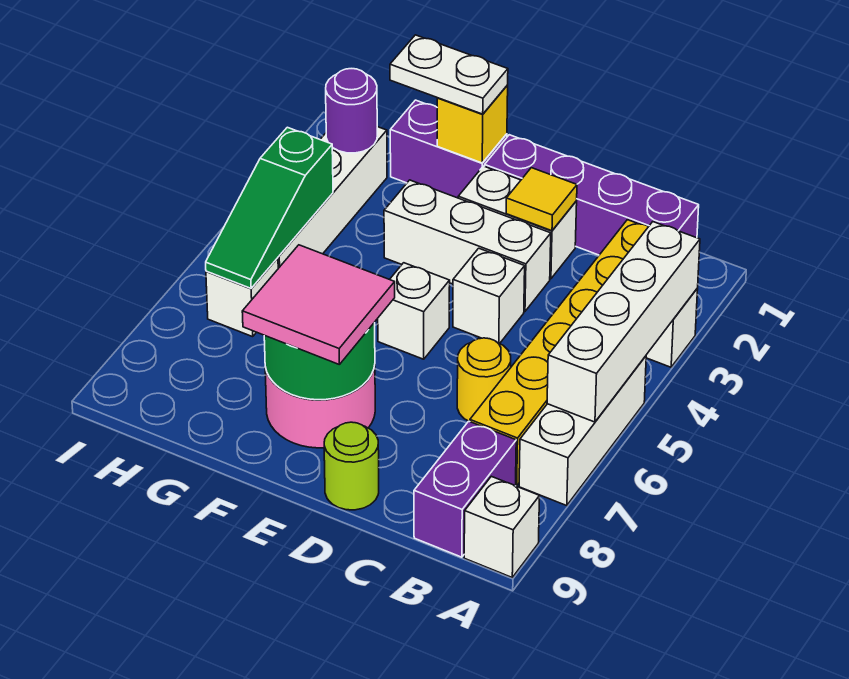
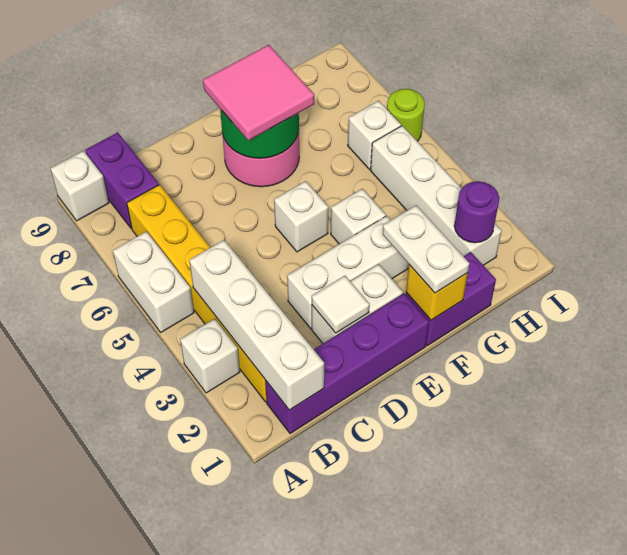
white 1x4 brick [547,222,700,422] -> white 1x4 brick moved to [189,240,324,410]
white 1x3 brick [519,356,646,505] -> white 1x2 brick [113,231,194,332]
yellow 1x1 round brick [457,338,511,422] -> none
yellow 1x1 tile [506,168,577,231] -> white 1x1 tile [312,276,369,333]
white 1x1 brick [453,248,525,343] -> white 1x1 brick moved to [331,189,386,244]
lime 1x1 round brick [324,422,379,510] -> lime 1x1 round brick moved to [387,89,425,141]
white 1x2 plate [390,35,508,114] -> white 1x2 plate turned to [383,205,469,293]
green 1x3 slope [206,127,333,288] -> none

